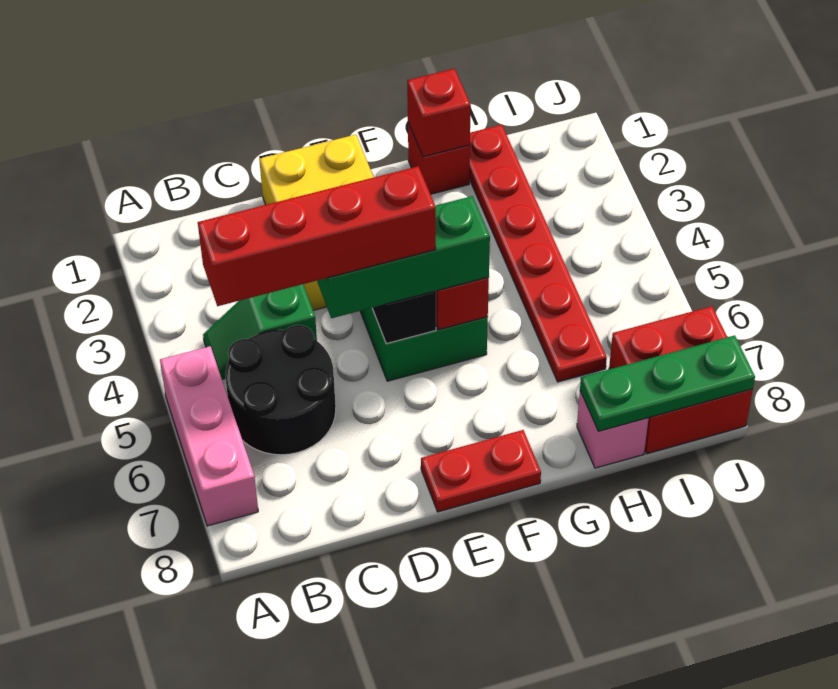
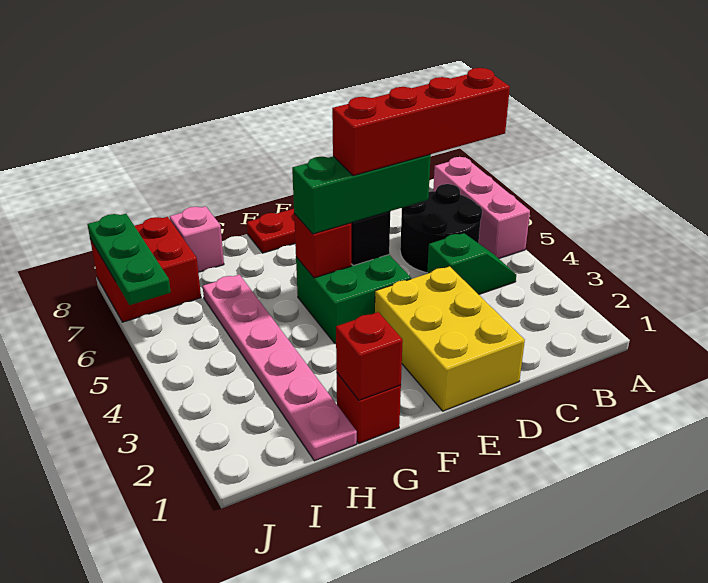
red 1x6 plate [469,125,607,382] -> pink 1x6 plate [203,275,357,461]
green 1x3 plate [580,335,755,431] -> green 1x3 plate turned to [87,214,171,305]

